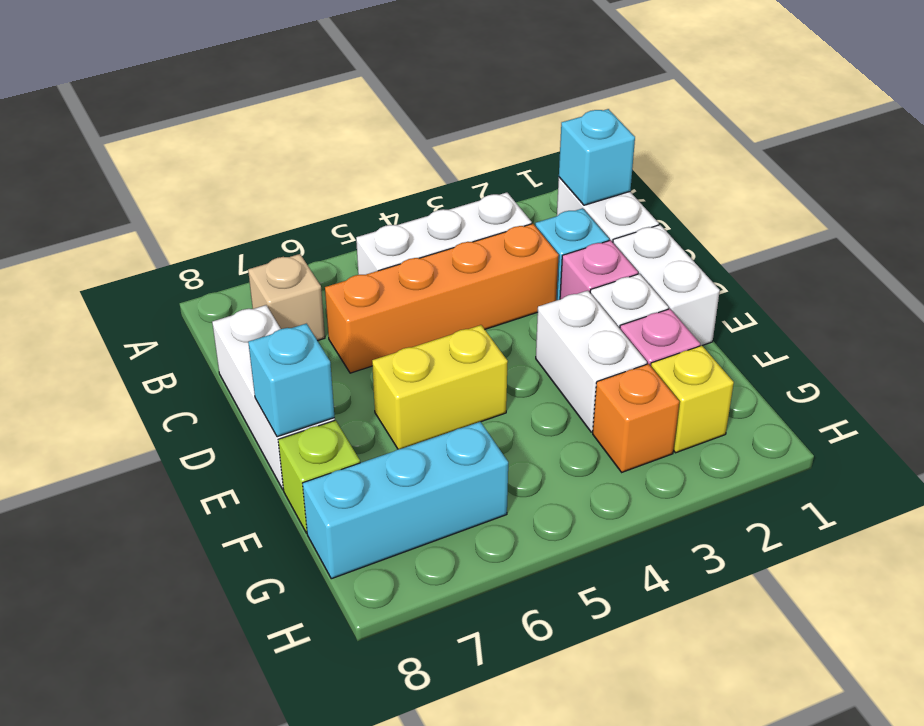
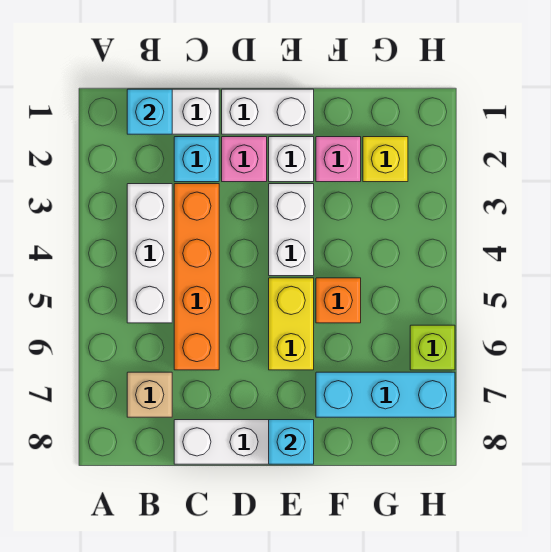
white 1x2 brick [536,291,647,432] -> white 1x2 brick turned to [269,184,314,276]
lime 1x1 brick [278,420,360,533] -> lime 1x1 brick moved to [410,325,455,370]
orange 1x1 brick [593,364,679,472] -> orange 1x1 brick moved to [316,278,361,323]
cyan 1x3 brick [303,422,508,579] -> cyan 1x3 brick turned to [316,372,455,417]

